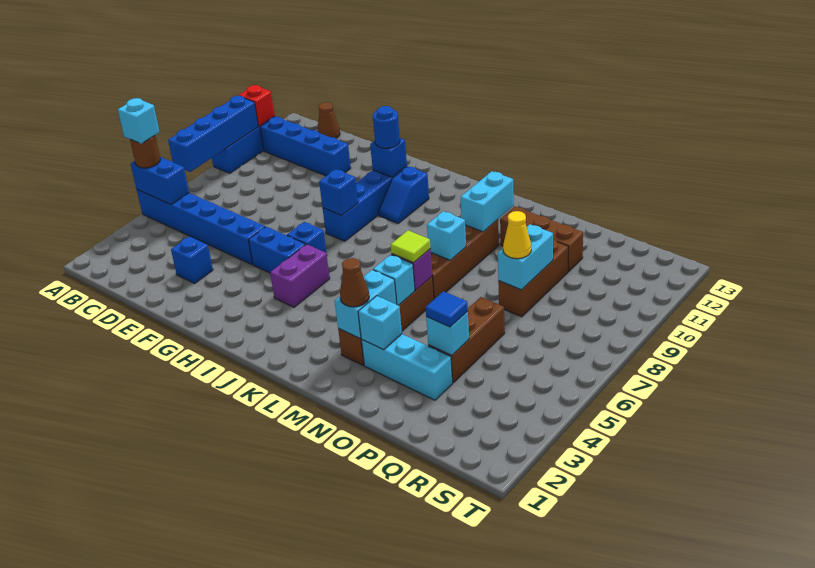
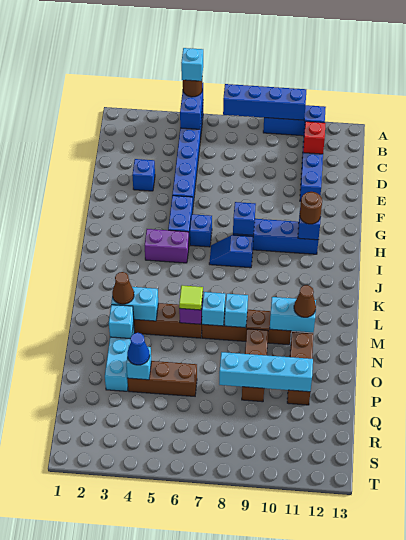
red 1x1 brick [239,85,275,126] -> red 1x1 brick moved to [303,122,326,154]
brown 1x1 cone [317,102,340,138] -> brown 1x1 cone moved to [294,285,316,317]
blue 1x1 round brick [373,106,400,148] -> brown 1x1 round brick [300,192,322,224]
blue 1x2 slope [379,166,429,223] -> blue 1x2 slope moved to [209,235,253,268]
cyan 1x1 brick [373,254,415,305] -> cyan 1x1 brick moved to [202,292,225,326]
blue 1x1 tile [426,291,468,327] -> blue 1x1 cone [127,333,150,365]
brown 1x3 brick [498,239,568,317] -> brown 1x3 brick turned to [242,329,268,402]
cyan 1x2 brick [498,224,553,290] -> cyan 1x4 brick [219,352,313,392]
yellow 1x1 cone [503,211,531,259] -> none

